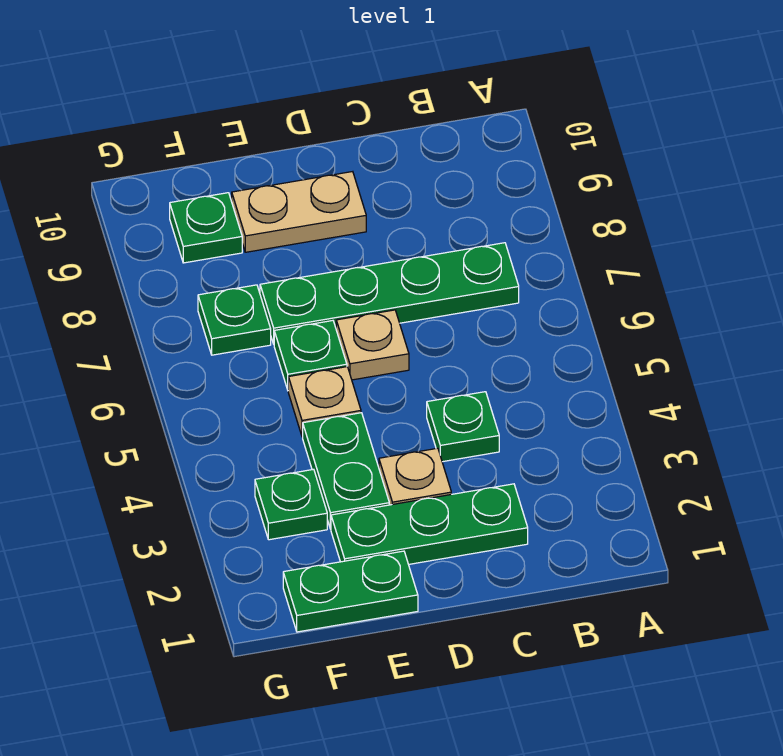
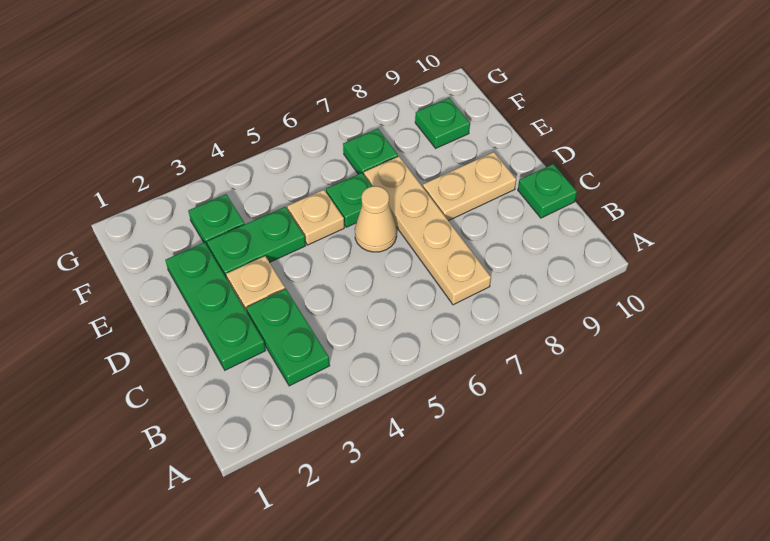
green 1x4 plate [260,243,519,344] -> tan 1x4 plate [364,156,491,305]
green 1x1 plate [427,392,499,462] -> green 1x1 plate moved to [518,164,577,218]
tan 1x1 plate [336,310,409,380] -> tan 1x1 cone [355,186,397,252]
tan 1x2 plate [232,172,366,252] -> tan 1x2 plate turned to [423,152,516,221]
green 1x2 plate [283,551,418,632] -> green 1x2 plate moved to [246,289,330,386]

